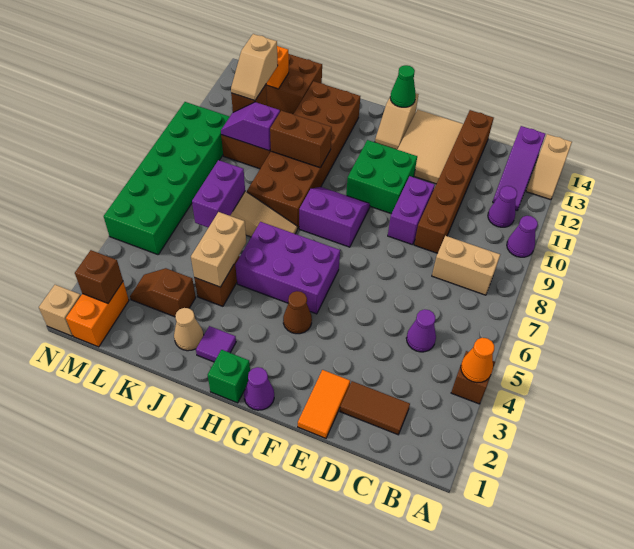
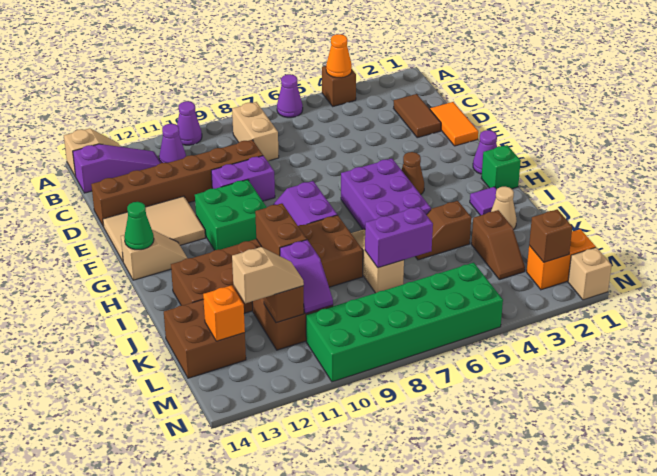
purple 1x1 cone [406,309,436,352] -> purple 1x1 cone moved to [277,74,303,118]
orange 1x2 tile [298,370,350,438] -> orange 1x2 tile turned to [430,102,478,146]
tan 1x2 brick [191,212,246,287] -> none

